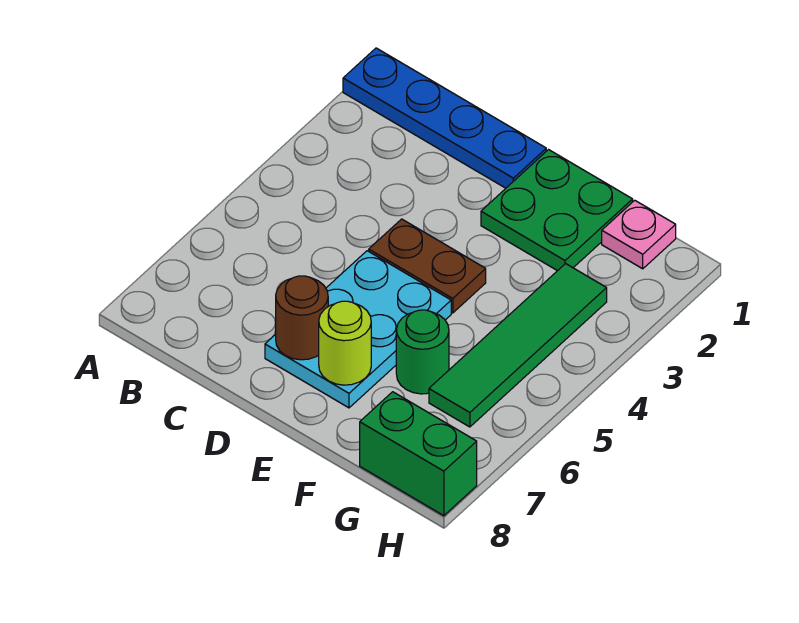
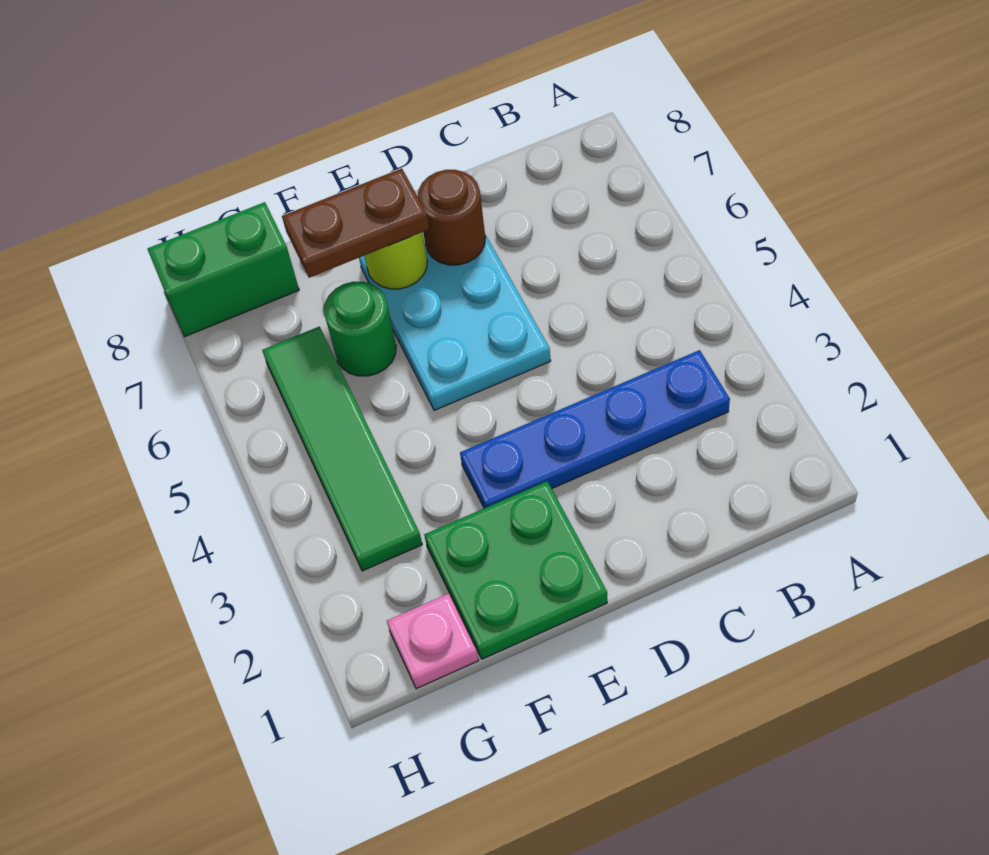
blue 1x4 plate [343,48,546,188] -> blue 1x4 plate moved to [460,350,730,508]
brown 1x2 plate [369,219,486,313] -> brown 1x2 plate moved to [282,168,429,278]

